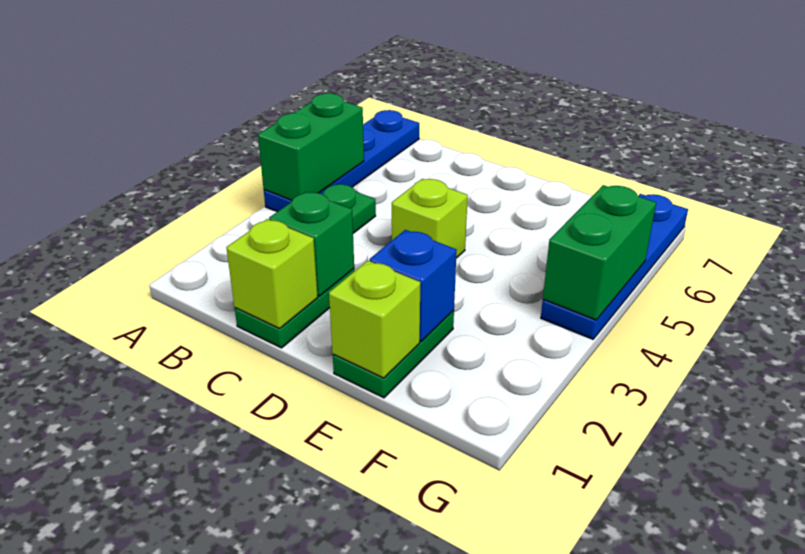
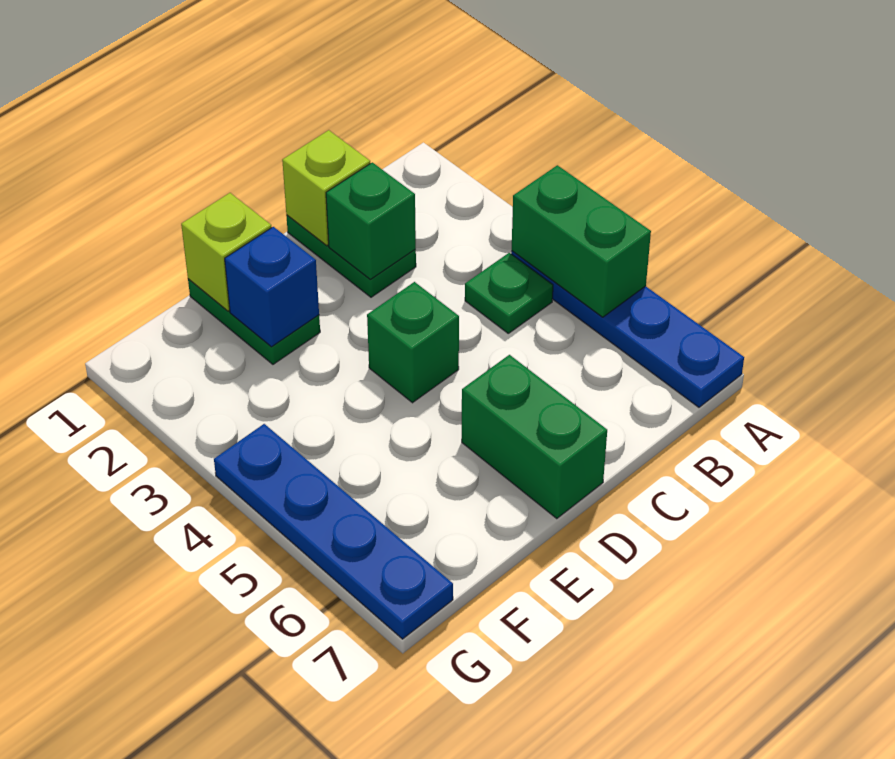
lime 1x1 brick [392,179,468,258] -> green 1x1 brick [367,282,459,403]
green 1x2 brick [543,185,656,320] -> green 1x2 brick moved to [462,355,607,519]

